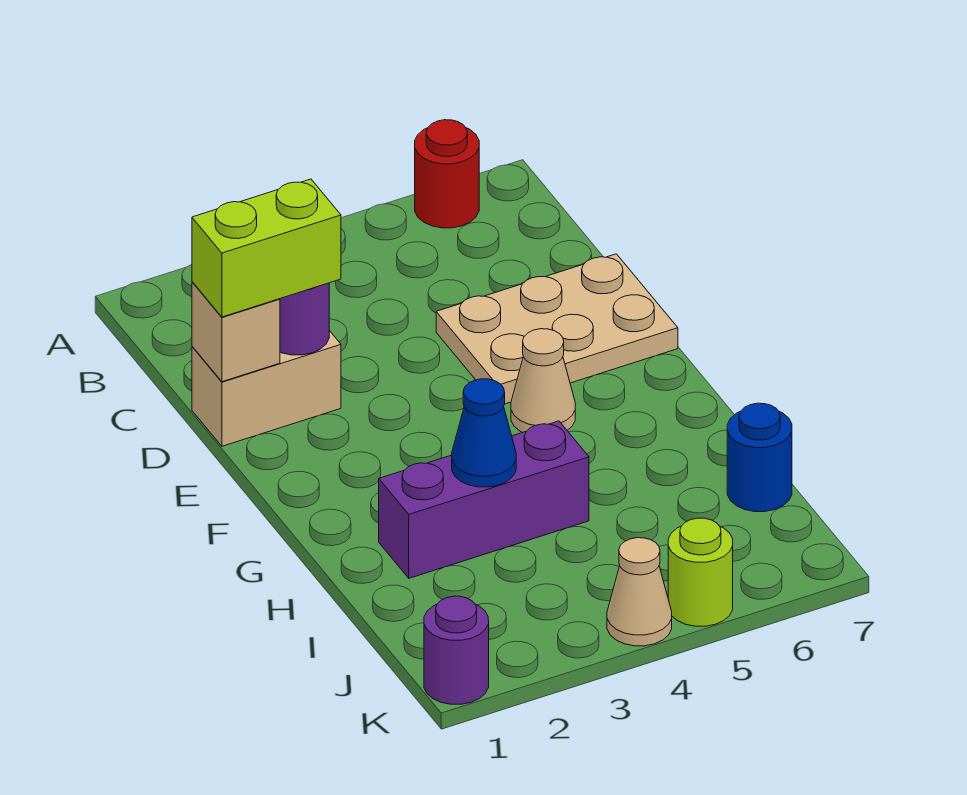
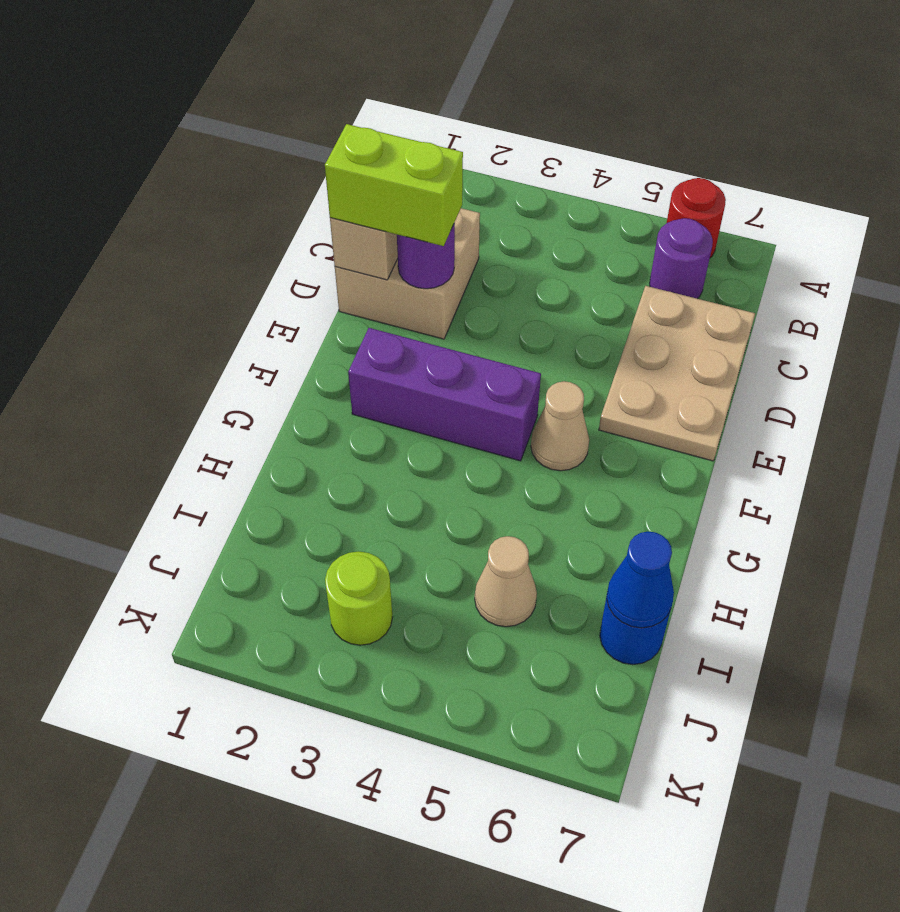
tan 1x2 brick [192,331,341,446] -> tan 2x2 brick [335,208,480,339]
tan 2x3 plate [436,254,678,404] -> tan 2x3 plate turned to [599,286,755,461]
purple 1x3 brick [379,421,589,578] -> purple 1x3 brick moved to [348,328,541,461]
blue 1x1 cone [452,379,516,487] -> blue 1x1 cone moved to [607,532,674,628]
purple 1x1 round brick [424,596,489,704] -> purple 1x1 round brick moved to [650,218,713,299]
tan 1x1 cone [607,538,672,646] -> tan 1x1 cone moved to [475,536,537,627]
lime 1x1 round brick [668,518,733,626] -> lime 1x1 round brick moved to [325,551,393,645]

